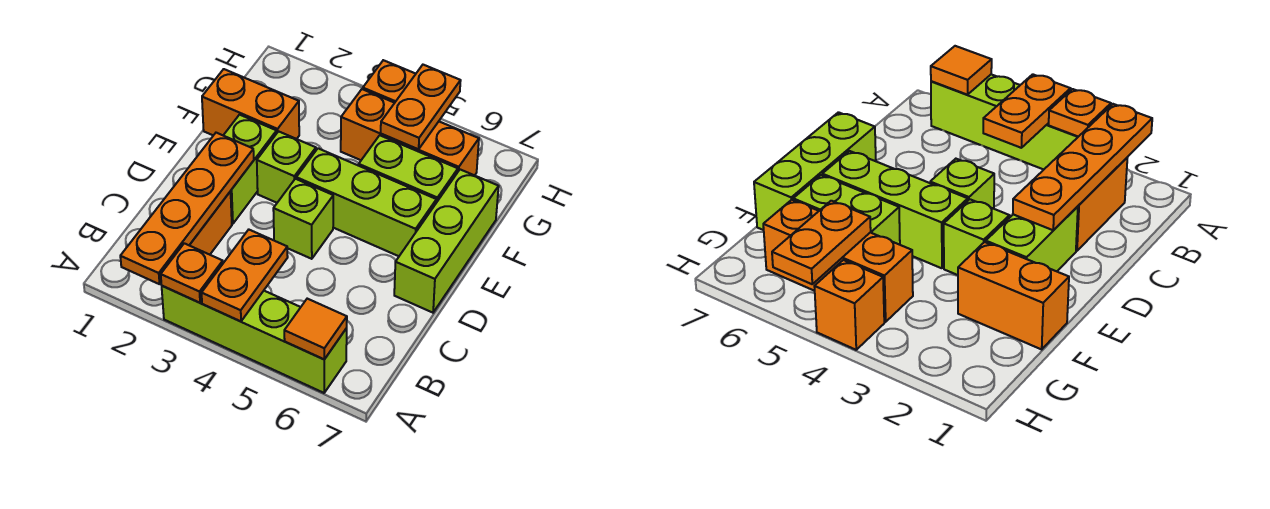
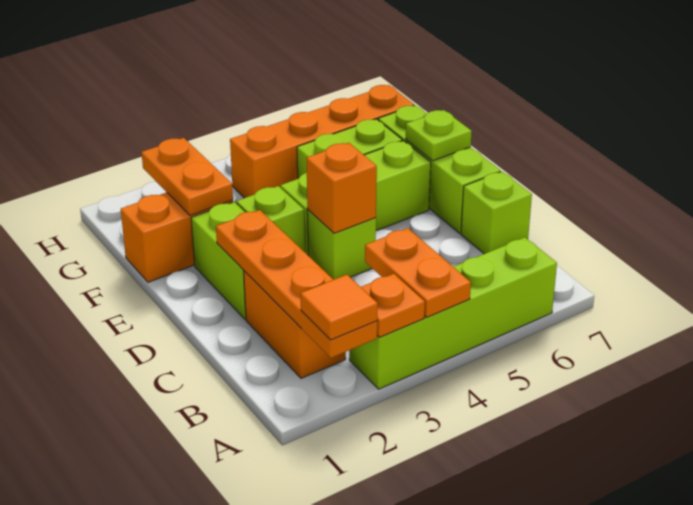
orange 1x1 tile [284,299,347,359] -> orange 1x1 tile moved to [301,275,378,340]
none -> lime 1x1 brick [461,172,532,254]
none -> lime 1x1 plate [406,110,472,161]
orange 1x3 brick [341,89,479,175] -> orange 1x4 brick [230,85,414,198]
orange 1x2 plate [381,65,461,149] -> orange 1x2 plate moved to [141,138,233,215]
orange 1x1 brick [363,60,415,103] -> orange 1x1 brick moved to [306,143,377,233]

